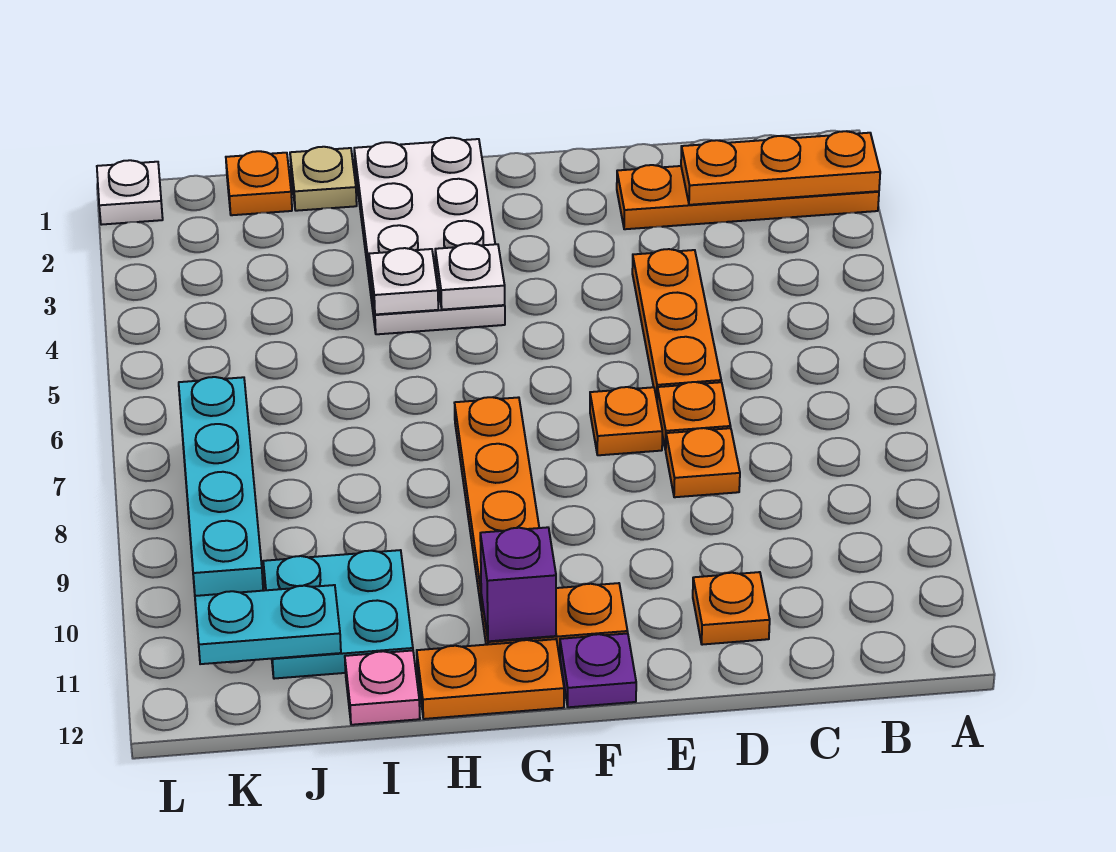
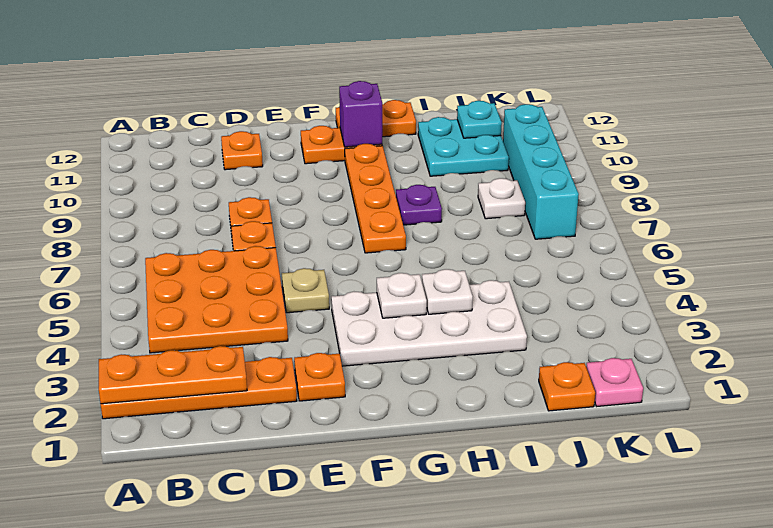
orange 1x3 plate [632,249,721,399] -> orange 3x3 plate [145,246,288,353]
orange 1x1 plate [590,387,662,455] -> orange 1x1 plate moved to [294,353,345,401]
purple 1x1 plate [560,633,636,707] -> purple 1x1 plate moved to [396,185,442,225]
white 2x4 plate [354,138,505,334] -> white 2x4 plate turned to [331,280,527,366]
tan 1x1 plate [290,147,357,211] -> tan 1x1 plate moved to [282,268,329,313]
pink 1x1 plate [345,650,420,725] -> pink 1x1 plate moved to [586,358,643,406]
cyan 1x2 plate [195,585,341,664] -> cyan 1x1 plate [457,101,502,138]
white 1x1 plate [97,160,163,225] -> white 1x1 plate moved to [478,178,525,219]

